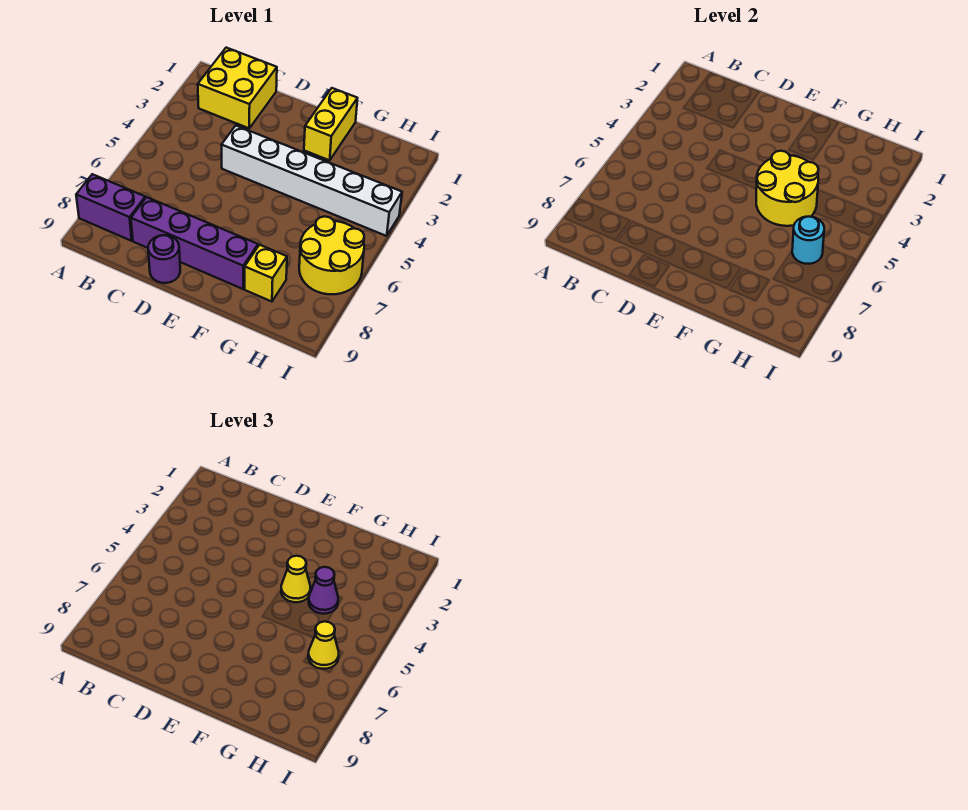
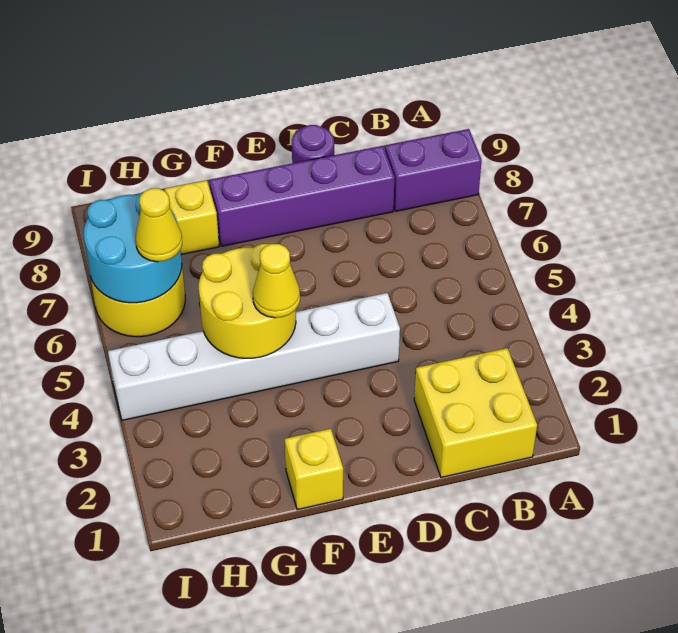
yellow 1x2 brick [304,88,357,160] -> yellow 1x1 brick [285,429,343,510]
purple 1x1 cone [309,567,338,614] -> none
cyan 1x1 round brick [792,216,824,264] -> cyan 2x2 round brick [84,192,182,303]

